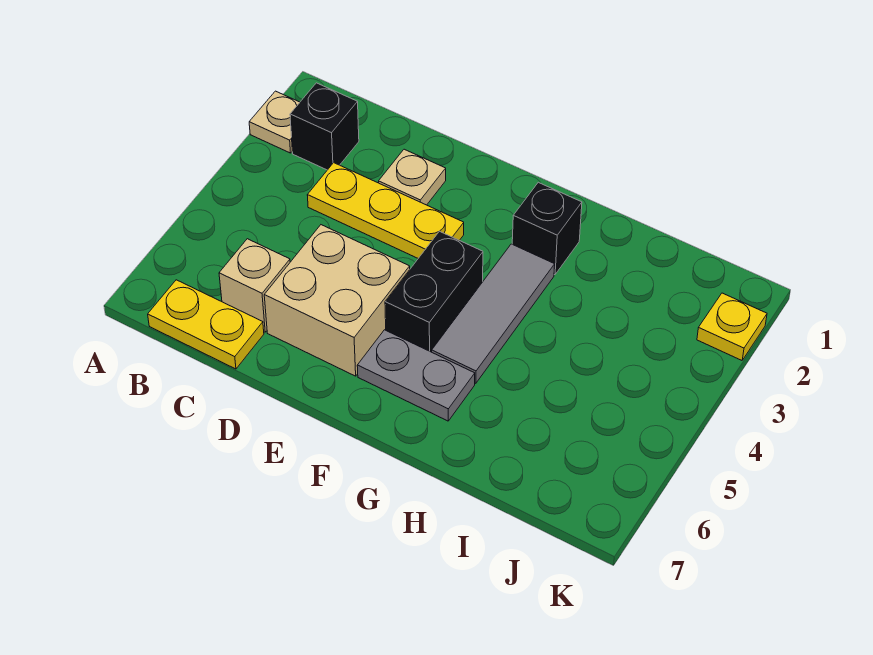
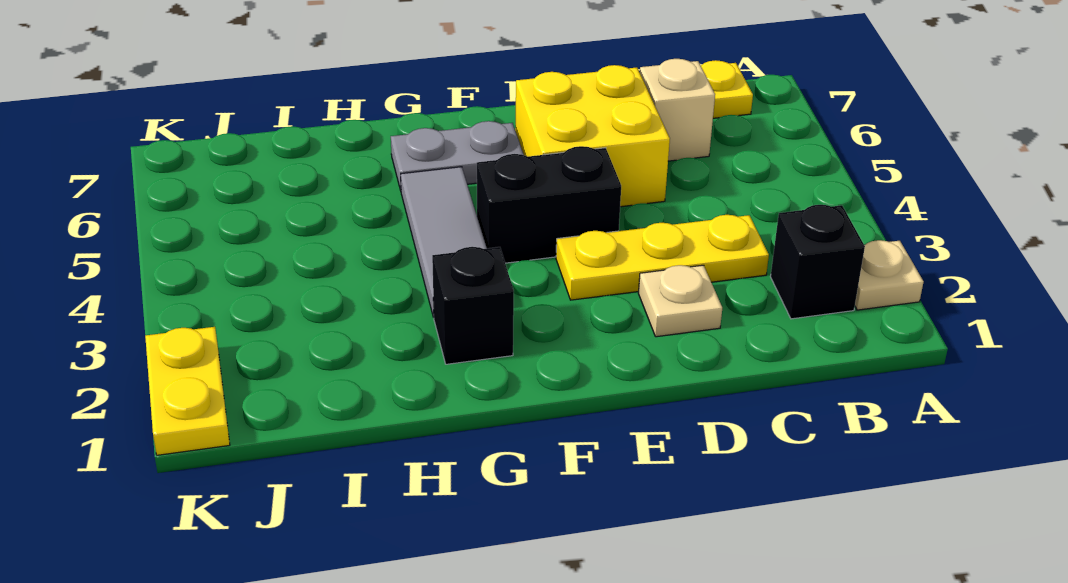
tan 2x2 brick [264,225,410,376] -> yellow 2x2 brick [515,65,670,207]
black 1x2 brick [385,231,483,352] -> black 1x2 brick turned to [477,146,621,263]
yellow 1x1 plate [697,293,767,360] -> yellow 1x2 plate [145,327,230,455]

